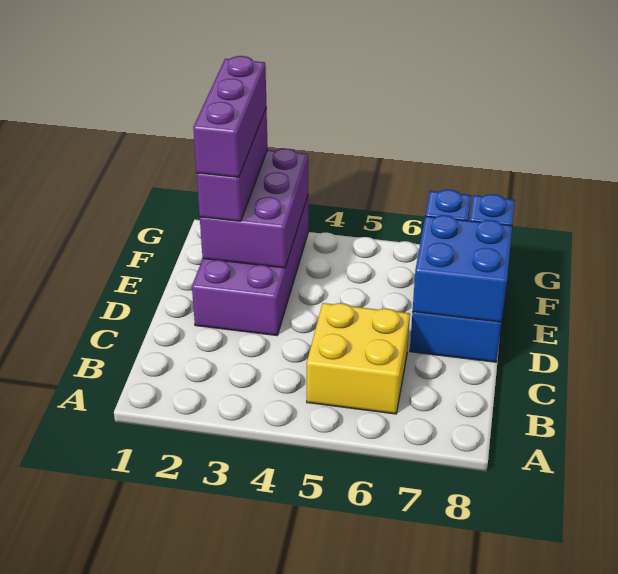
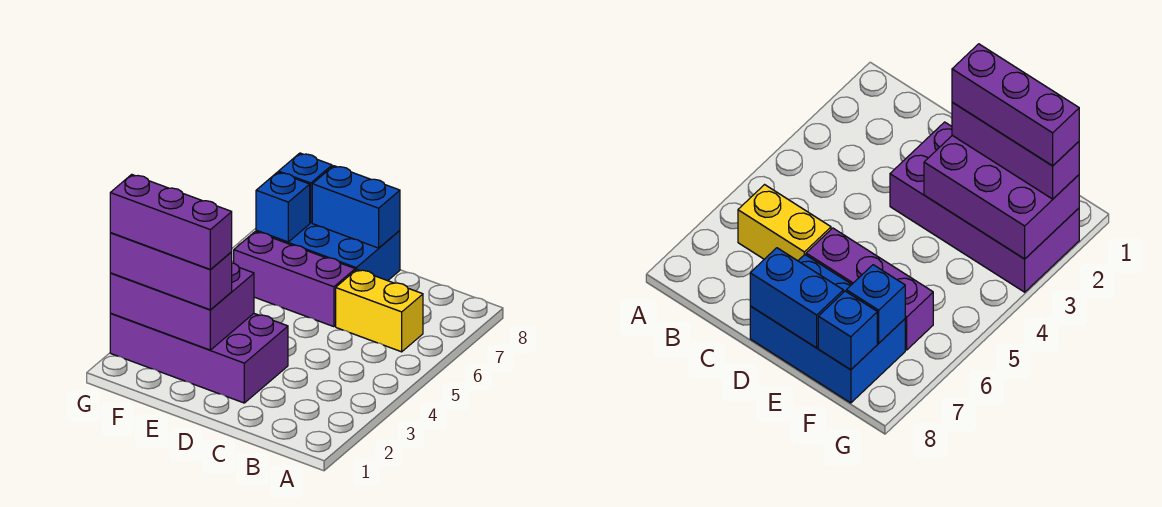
yellow 2x2 brick [307,303,410,414] -> yellow 1x2 brick [336,270,423,352]
none -> purple 1x3 brick [234,232,355,327]
blue 2x2 brick [413,215,512,322] -> blue 1x2 brick [312,166,400,248]

